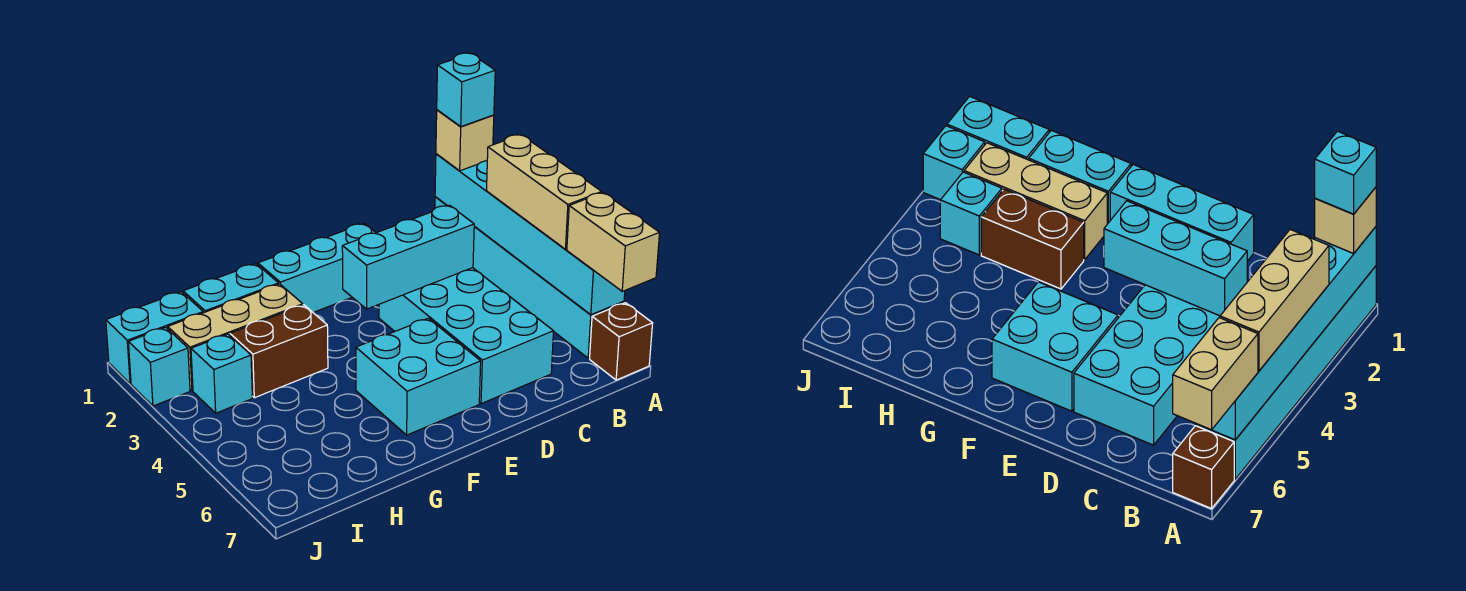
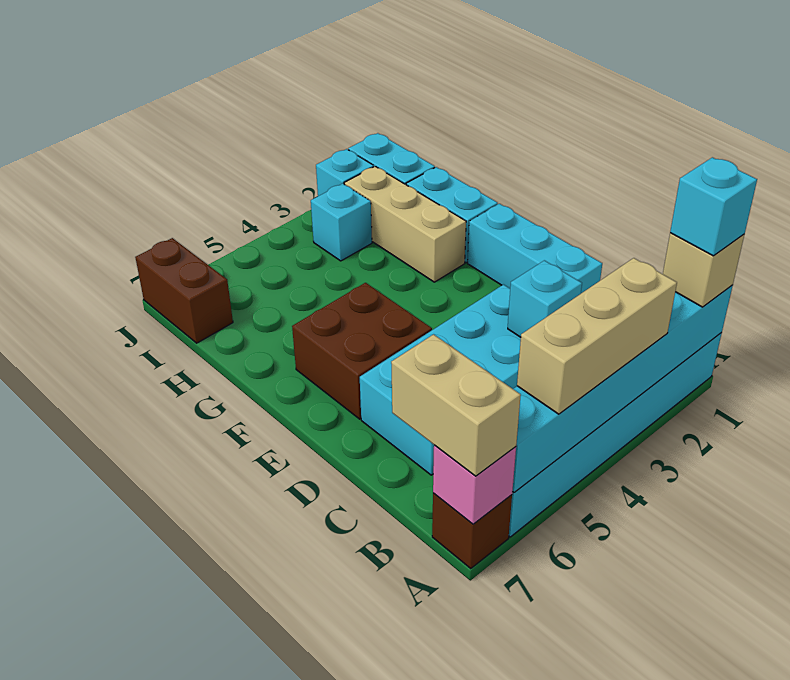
tan 1x2 brick [567,193,660,291] -> tan 1x2 brick turned to [391,334,521,476]
none -> pink 1x1 brick [433,445,516,524]
cyan 1x3 brick [342,205,474,309] -> cyan 1x1 brick [508,260,582,337]
cyan 2x2 brick [356,318,481,435] -> brown 2x2 brick [292,283,432,419]
brown 1x2 brick [230,305,328,398] -> brown 1x2 brick moved to [135,238,233,343]

